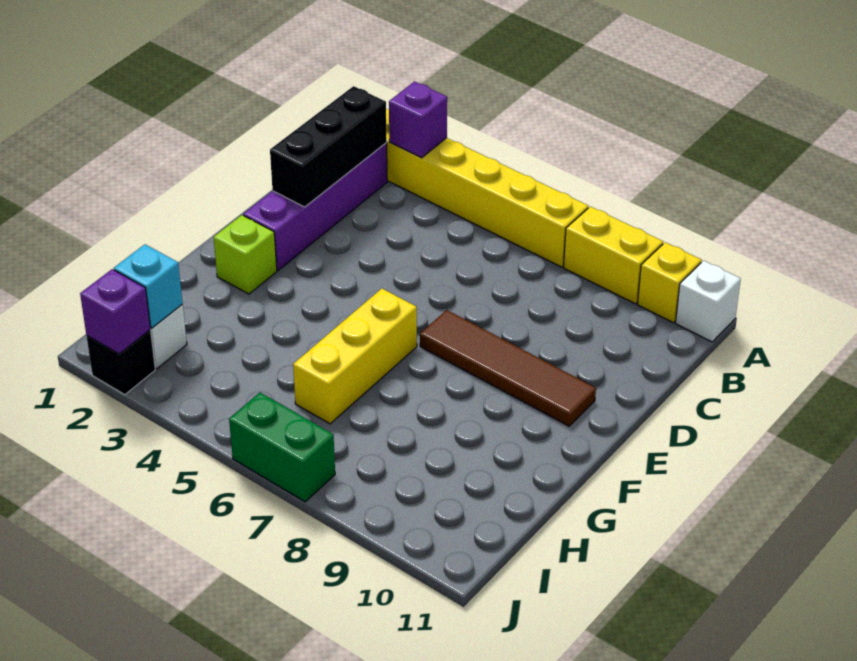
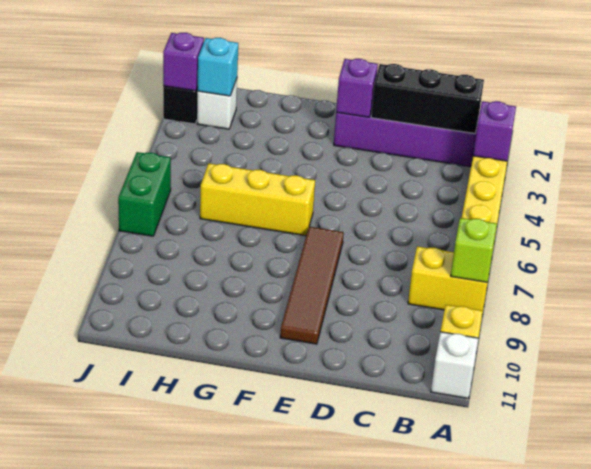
yellow 1x2 brick [564,207,663,304] -> yellow 1x2 brick turned to [408,246,488,311]
none -> purple 1x1 brick [336,59,378,117]
lime 1x1 brick [214,215,277,294] -> lime 1x1 brick moved to [451,218,497,282]

